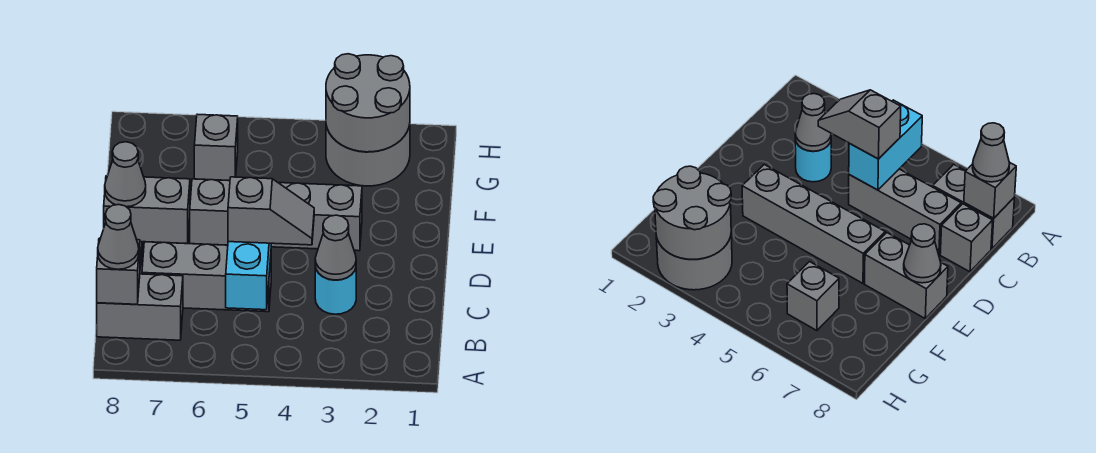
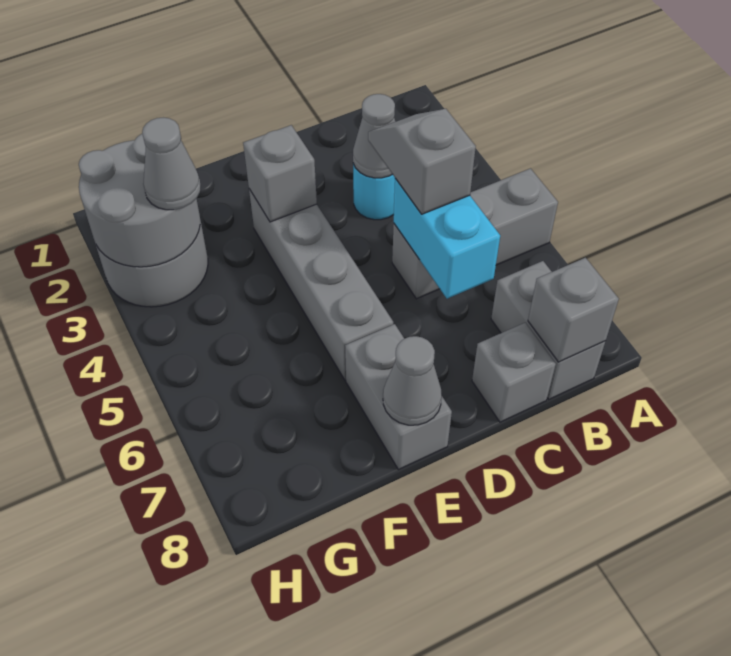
cyan 1x2 brick [226,242,271,310] -> cyan 1x2 brick turned to [394,178,500,299]
grey 1x1 cone [98,205,139,269] -> grey 1x1 cone moved to [142,118,201,210]
grey 1x3 brick [142,242,271,312] -> grey 1x3 brick turned to [392,169,558,299]
grey 1x1 brick [194,114,238,181] -> grey 1x1 brick moved to [243,125,317,222]

